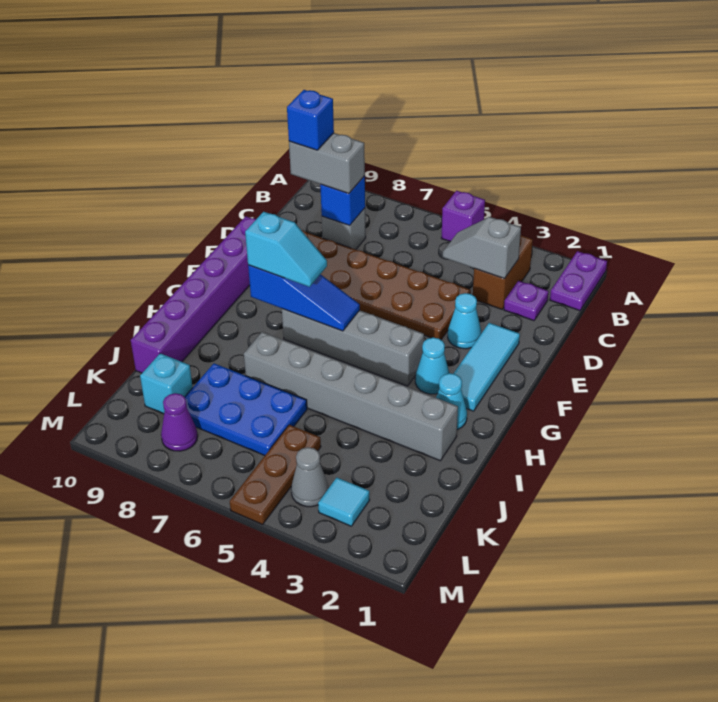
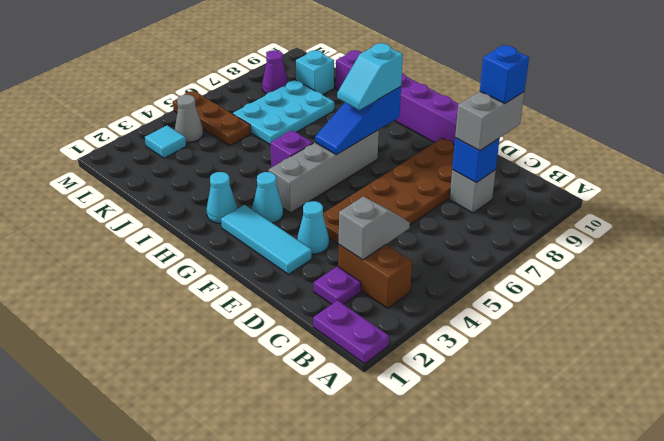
purple 1x1 brick [441,191,485,242] -> purple 1x1 brick moved to [270,130,313,168]
grey 1x6 brick [244,332,458,461] -> none
blue 2x3 plate [185,364,307,456] -> cyan 2x3 plate [233,80,334,145]

